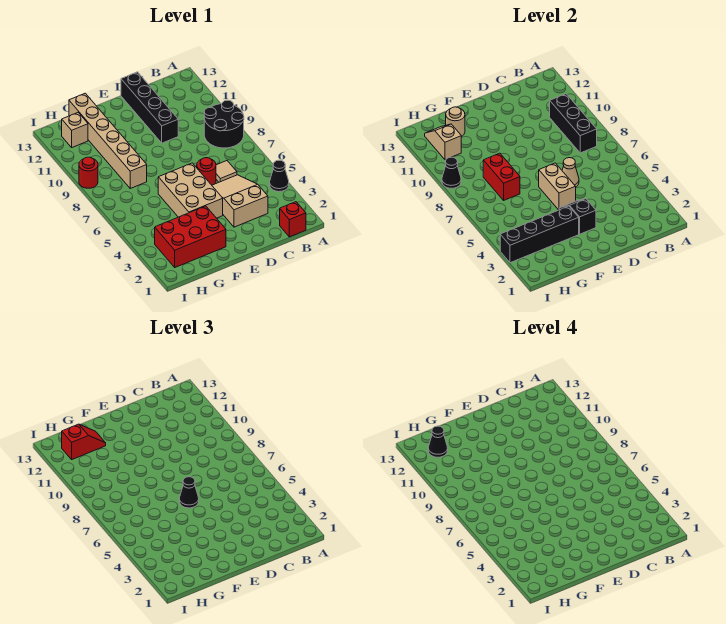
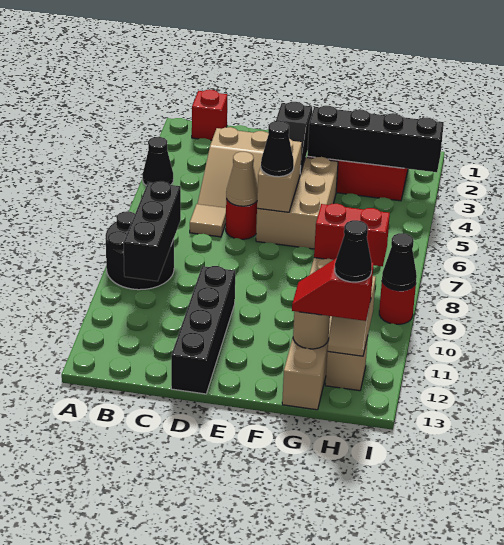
red 1x2 brick [483,153,520,200] -> red 1x2 brick turned to [314,204,390,266]

